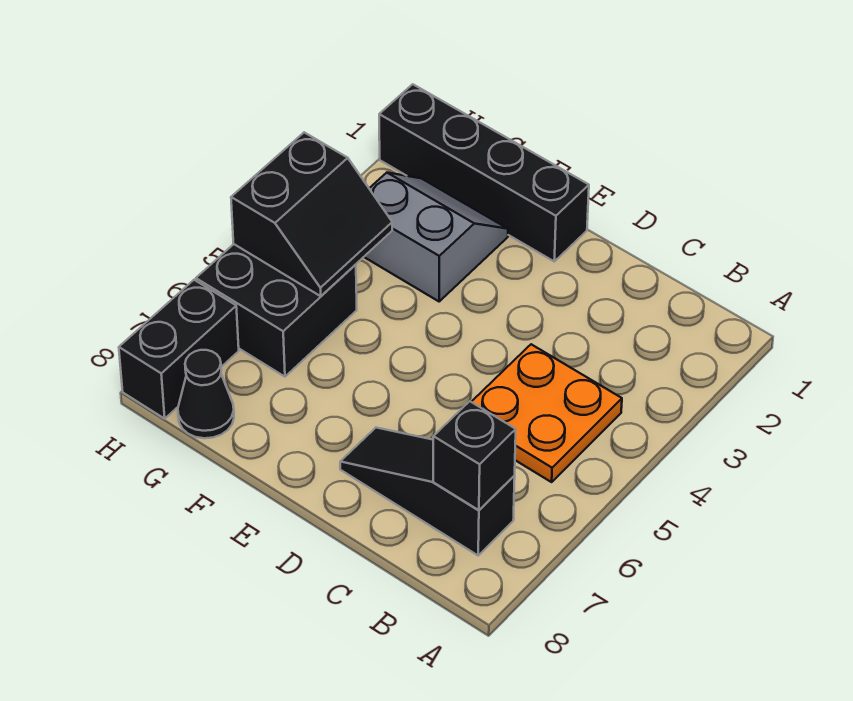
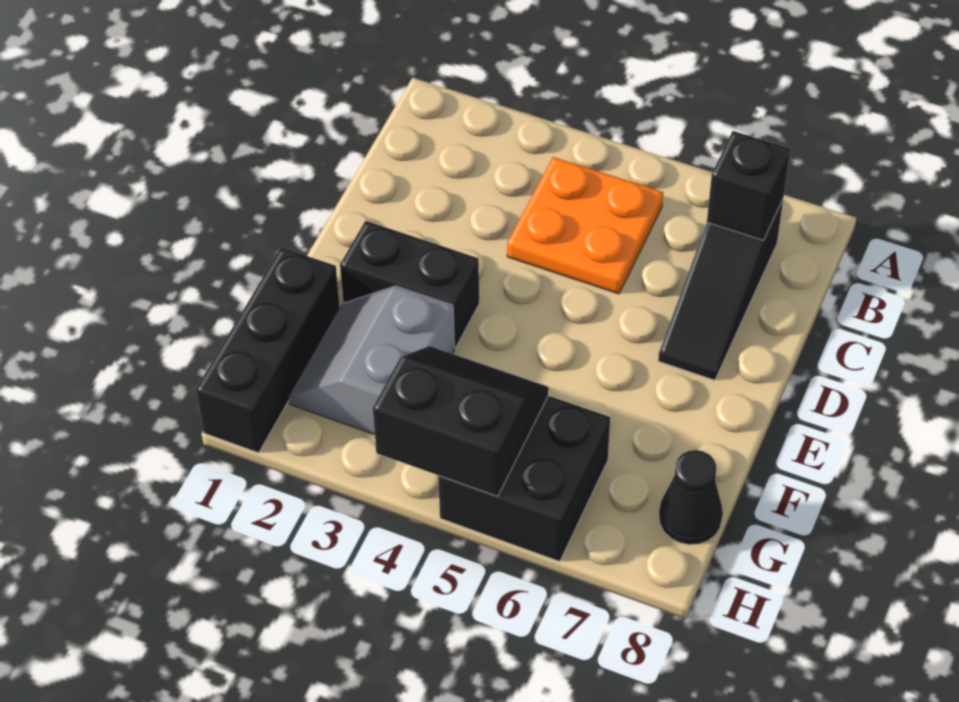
black 1x4 brick [379,84,589,261] -> black 1x3 brick [196,247,340,453]
black 1x2 brick [119,280,239,419] -> black 1x2 brick moved to [340,221,479,348]

